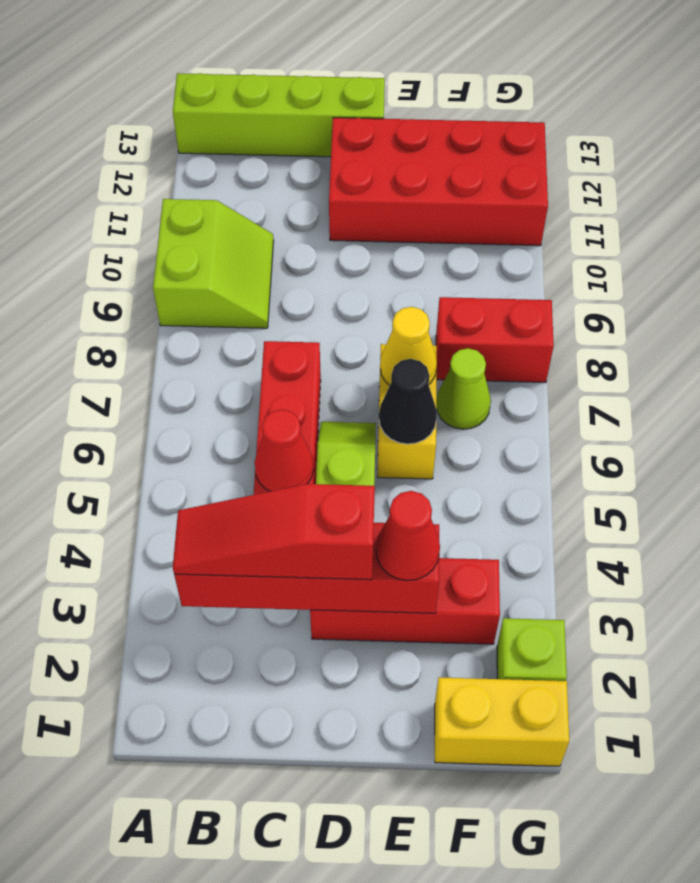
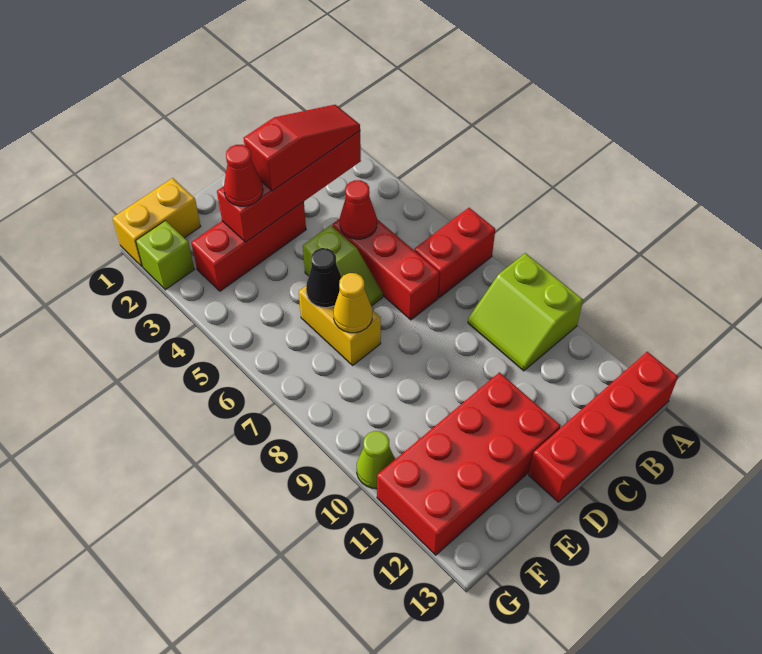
lime 1x4 brick [173,73,385,157] -> red 1x4 brick [529,352,678,502]
lime 1x1 cone [436,348,491,429] -> lime 1x1 cone moved to [356,431,395,489]
red 1x2 brick [436,297,554,383] -> red 1x2 brick moved to [414,208,495,298]

